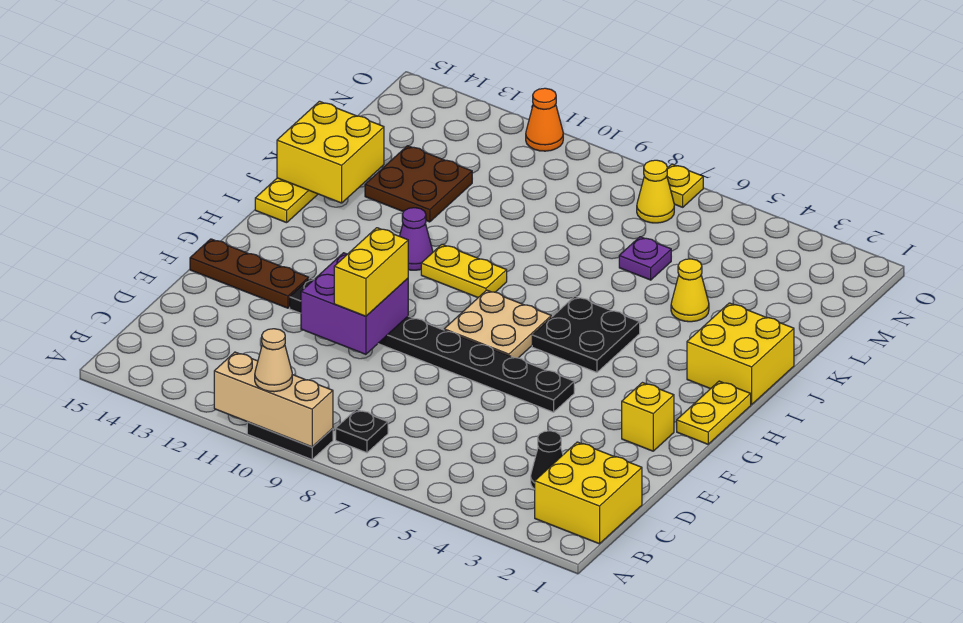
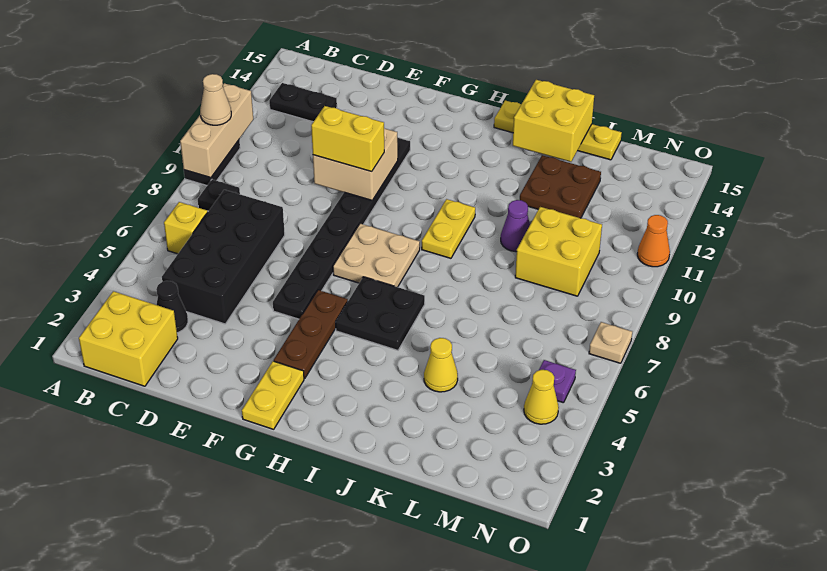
none -> black 1x2 plate [269,83,337,122]
none -> black 2x4 brick [162,190,285,324]
purple 2x2 brick [301,253,408,354] -> tan 2x2 brick [313,128,398,200]
yellow 1x1 brick [622,383,674,451] -> yellow 1x1 brick moved to [164,202,208,254]
brown 1x3 plate [190,239,309,308] -> brown 1x3 plate moved to [274,290,348,379]
yellow 1x2 plate [677,381,751,444] -> yellow 1x2 plate turned to [242,361,304,429]
yellow 2x2 brick [687,303,794,405] -> yellow 2x2 brick moved to [515,207,602,296]
purple 1x1 cone [400,208,433,270] -> purple 1x1 cone moved to [501,200,530,252]
purple 1x1 plate [619,237,671,280] -> purple 1x1 plate moved to [539,360,576,403]
yellow 1x1 cone [637,160,674,223] -> yellow 1x1 cone moved to [524,370,559,424]
yellow 1x1 plate [667,164,703,207] -> tan 1x1 plate [589,322,632,363]

